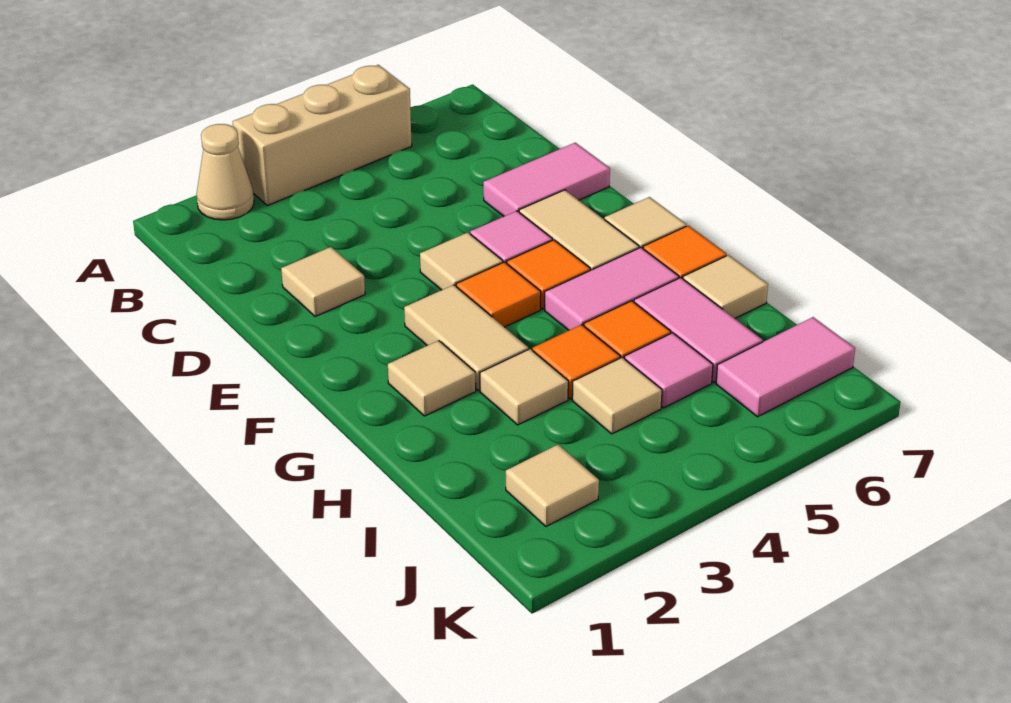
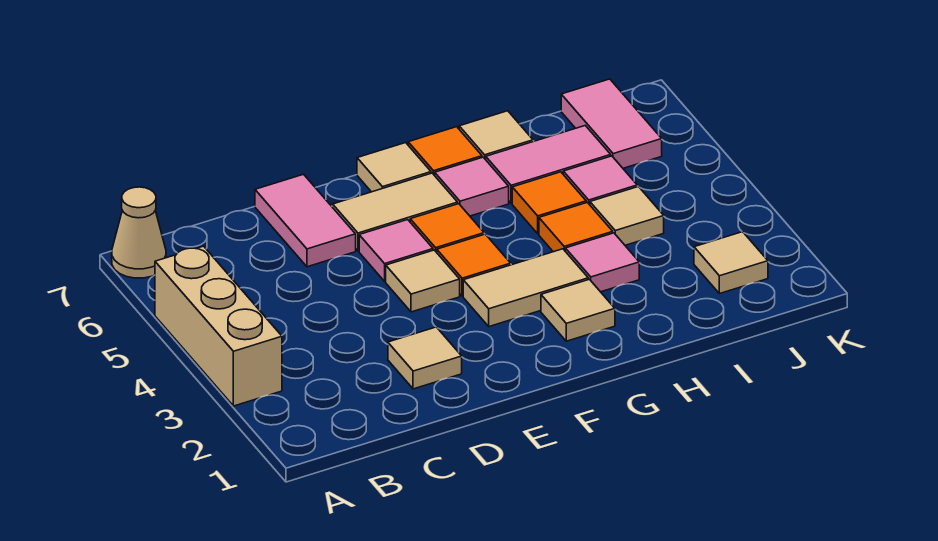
tan 1x1 cone [197,124,254,220] -> tan 1x1 cone moved to [112,187,166,278]
pink 1x2 tile [545,248,679,330] -> pink 1x1 tile [435,157,509,216]
tan 1x1 tile [480,349,568,425] -> pink 1x1 tile [565,233,639,292]

